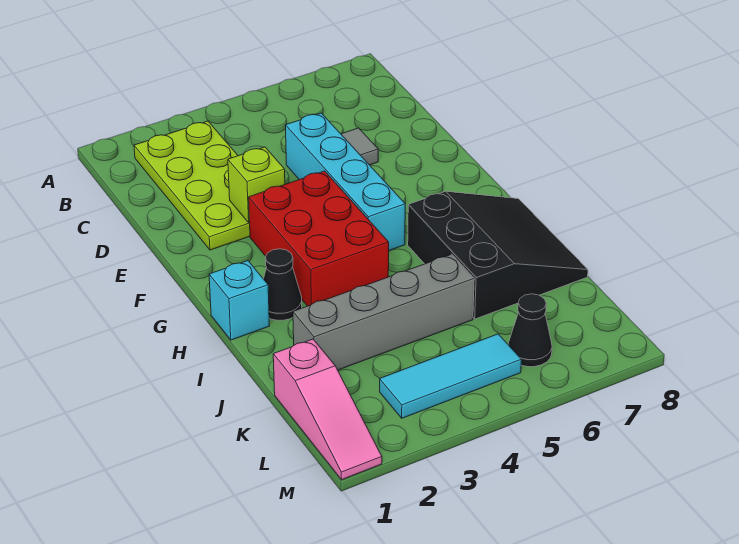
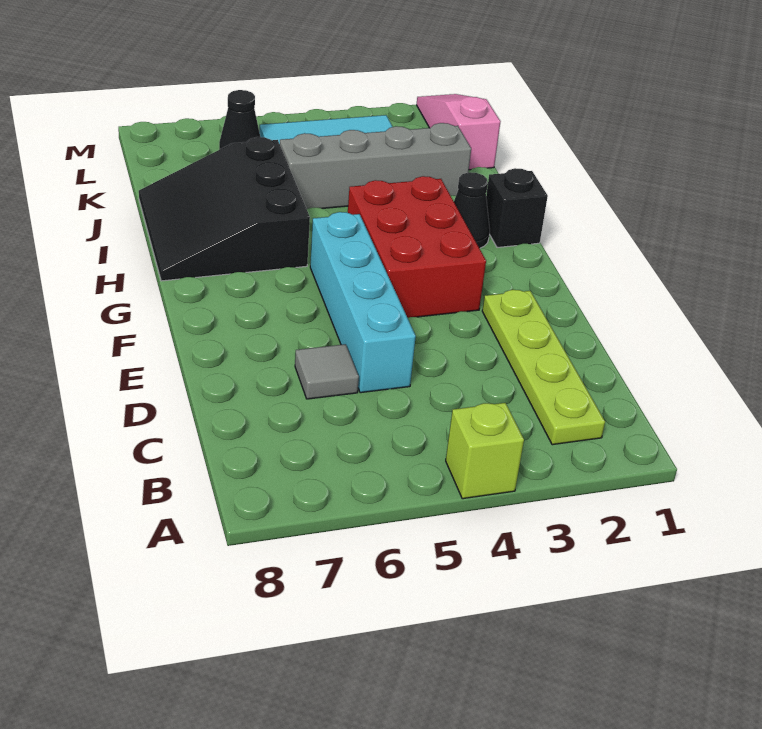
lime 2x4 plate [134,121,250,250] -> lime 1x4 plate [482,290,605,445]
lime 1x1 brick [228,147,285,223] -> lime 1x1 brick moved to [446,403,524,499]
cyan 1x1 brick [209,261,270,340] -> black 1x1 brick [486,168,548,247]

